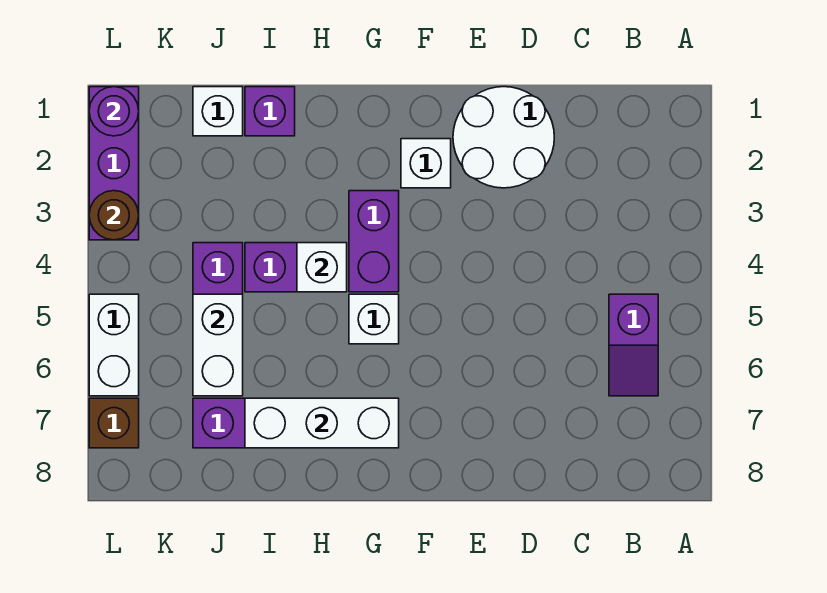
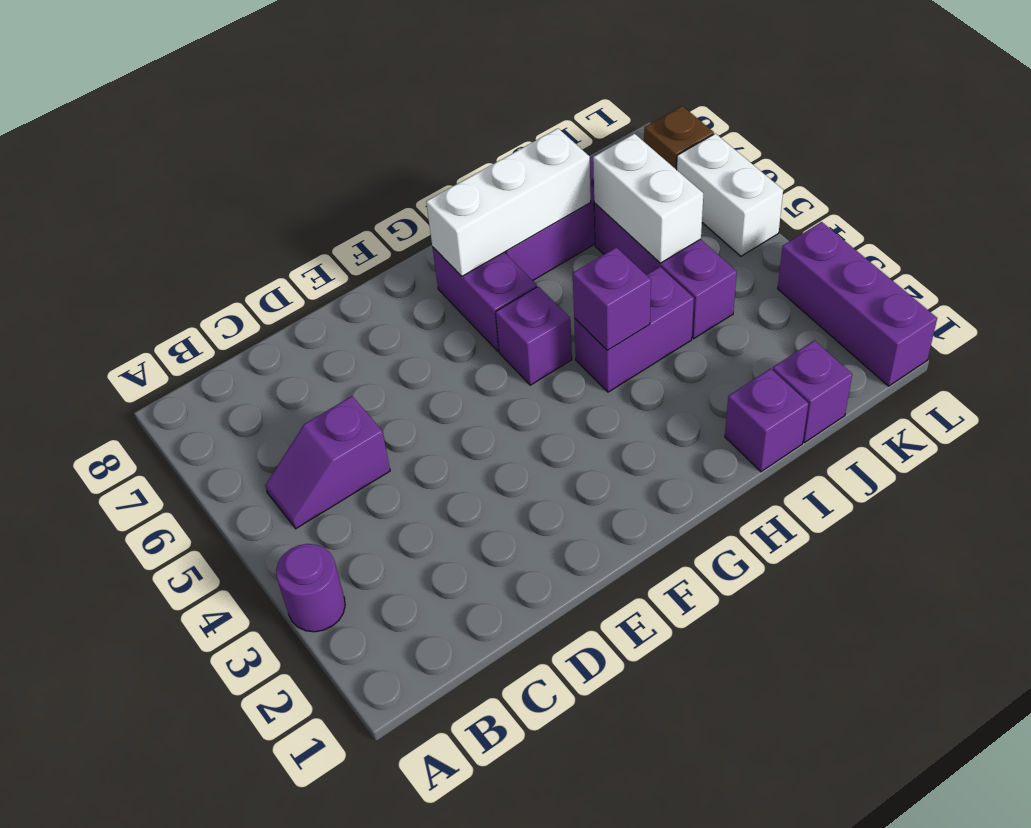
purple 1x2 slope [609,294,658,396] -> purple 1x2 slope turned to [265,396,390,529]
white 2x2 round brick [453,87,554,188] -> none
white 1x1 brick [401,139,451,188] -> none
purple 1x2 brick [349,191,399,292] -> purple 1x2 brick moved to [432,247,537,352]
white 1x1 brick [349,294,399,344] -> purple 1x1 brick [496,286,572,385]
white 1x1 brick [297,243,347,292] -> purple 1x1 brick [573,247,651,350]
white 1x1 brick [193,87,243,136] -> purple 1x1 brick [773,340,852,443]
purple 1x1 round brick [89,87,139,136] -> purple 1x1 round brick moved to [276,544,345,632]
brown 1x1 round brick [89,191,139,240] -> none

